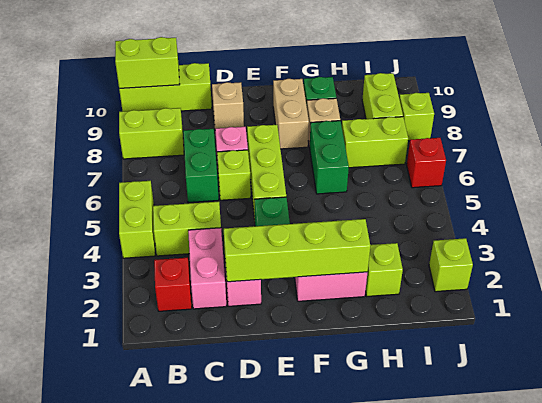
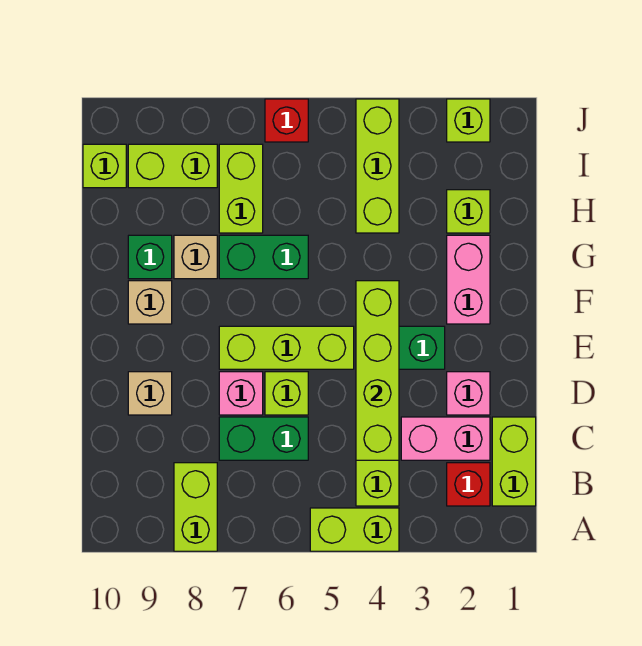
lime 1x3 brick [119,63,212,111] -> lime 1x3 brick moved to [356,99,399,233]
lime 1x2 brick [115,37,180,89] -> lime 1x2 brick moved to [492,417,536,506]
lime 1x4 brick [224,219,370,282] -> lime 1x4 brick moved to [356,281,399,460]
tan 1x2 brick [273,79,309,149] -> tan 1x1 brick [128,281,172,324]
lime 1x1 brick [399,93,434,141] -> lime 1x1 brick moved to [83,144,126,188]

